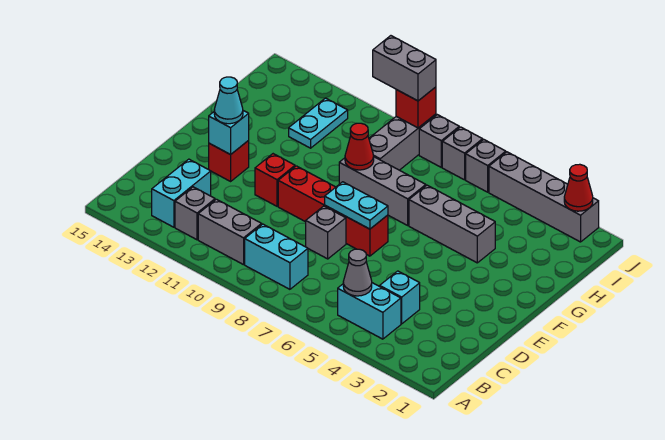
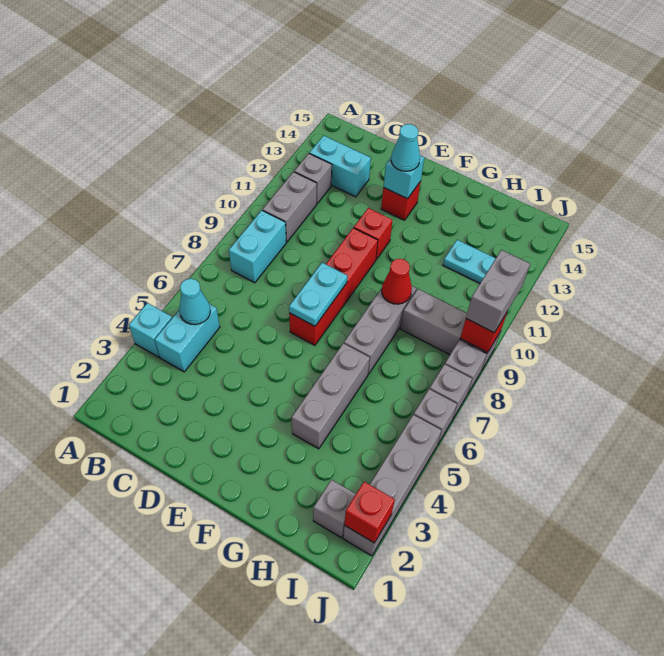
grey 1x1 cone [343,249,372,296] -> cyan 1x1 cone [179,279,210,325]
cyan 1x1 brick [380,271,420,324] -> cyan 1x1 brick moved to [129,303,172,357]
grey 1x1 brick [306,206,346,259] -> grey 1x1 brick moved to [313,480,356,538]
red 1x1 cone [564,164,593,211] -> red 1x1 brick [344,482,395,543]

